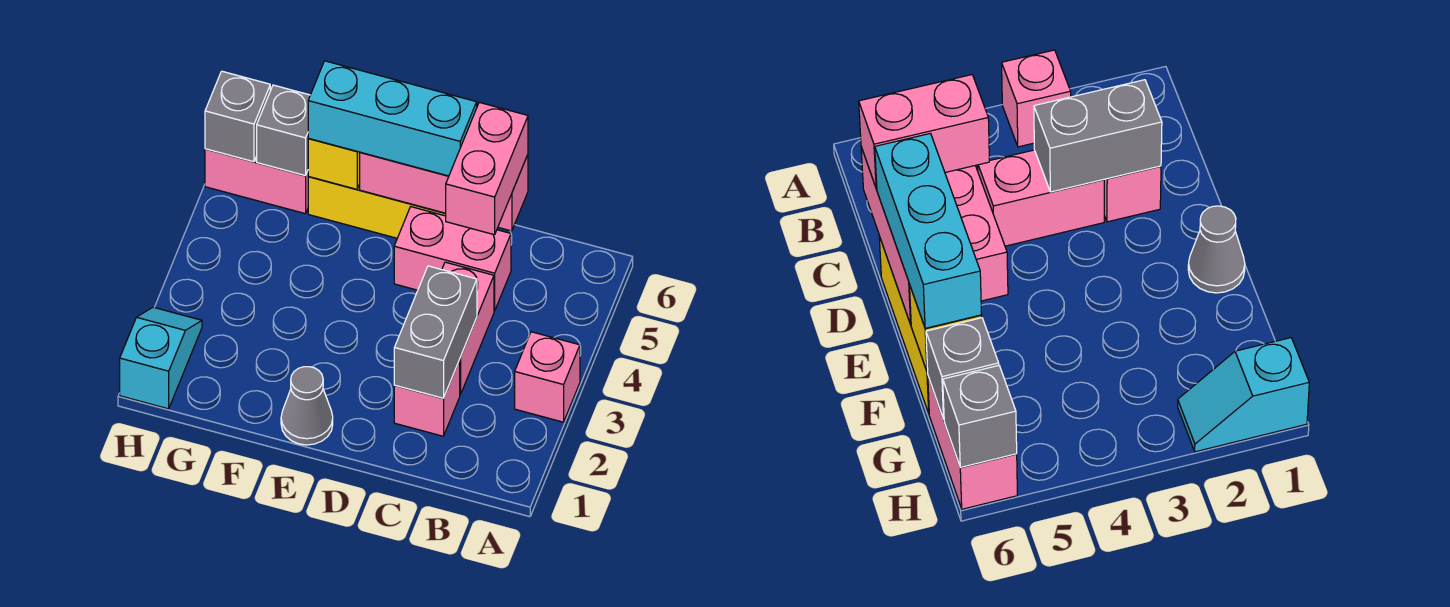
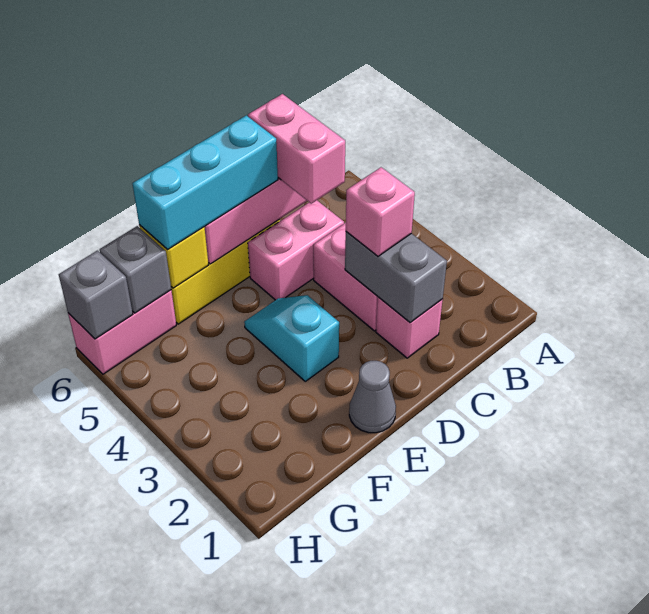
pink 1x1 brick [515,332,580,422] -> pink 1x1 brick moved to [346,167,415,256]
cyan 1x2 slope [120,307,202,409] -> cyan 1x2 slope moved to [244,295,339,381]

